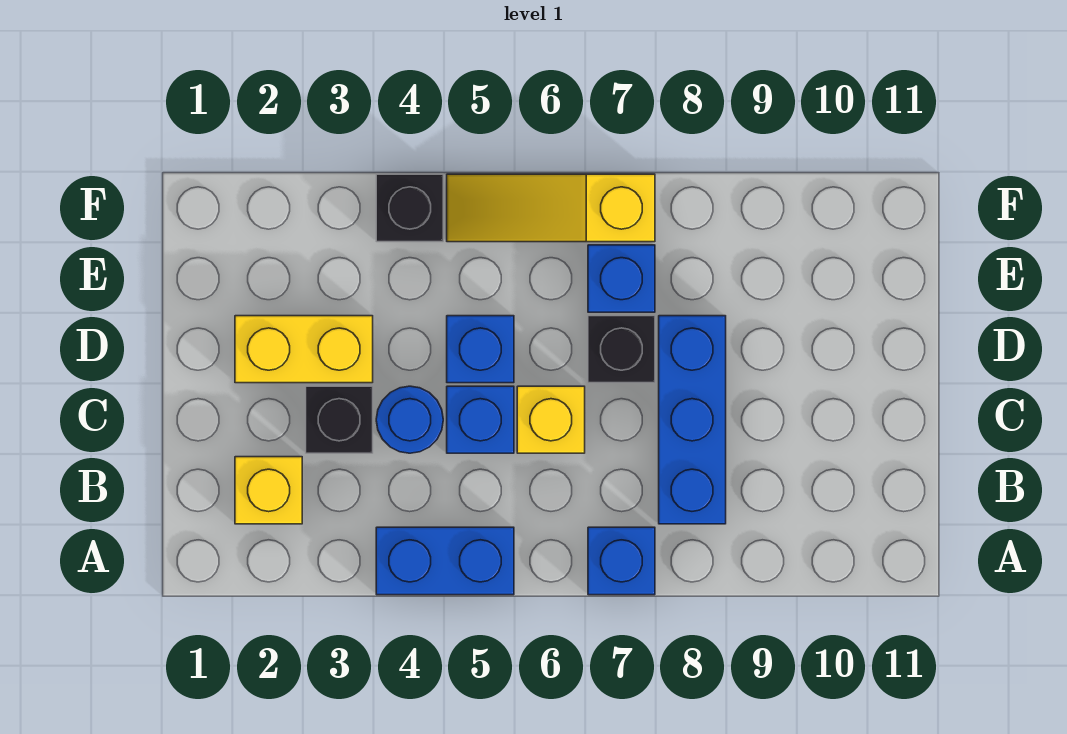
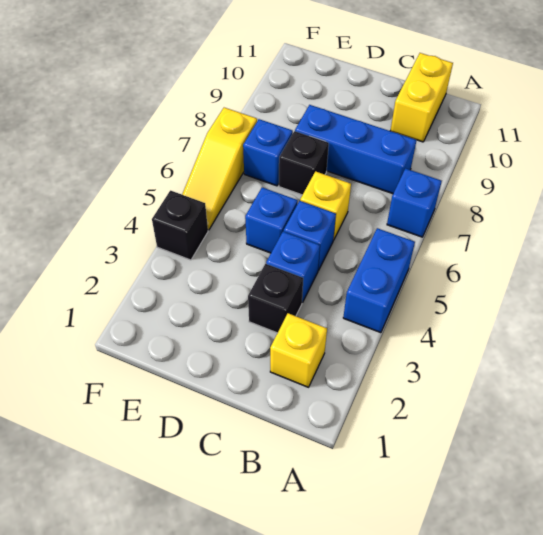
blue 1x1 round brick [376,386,443,453] -> blue 1x1 brick [266,231,320,303]
yellow 1x2 brick [235,316,373,383] -> yellow 1x2 brick moved to [390,53,453,142]

